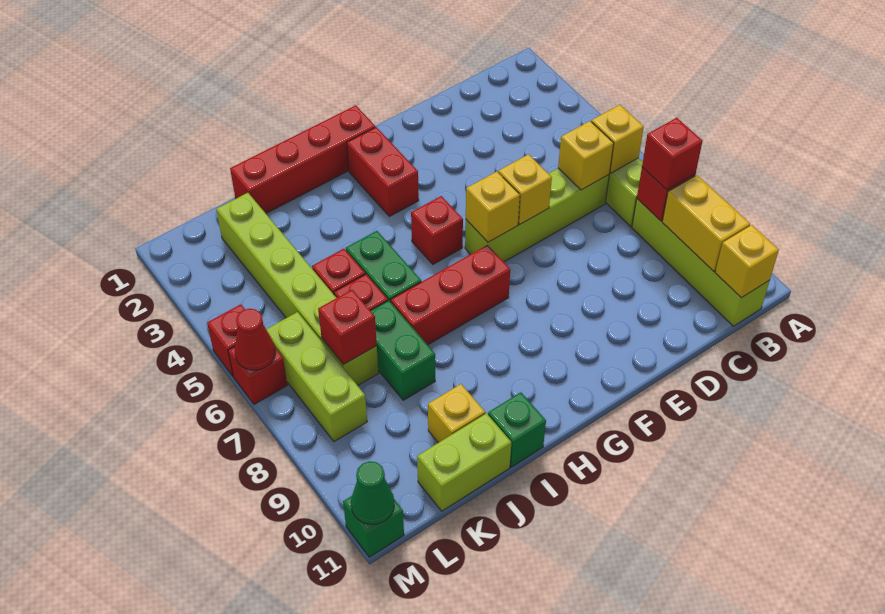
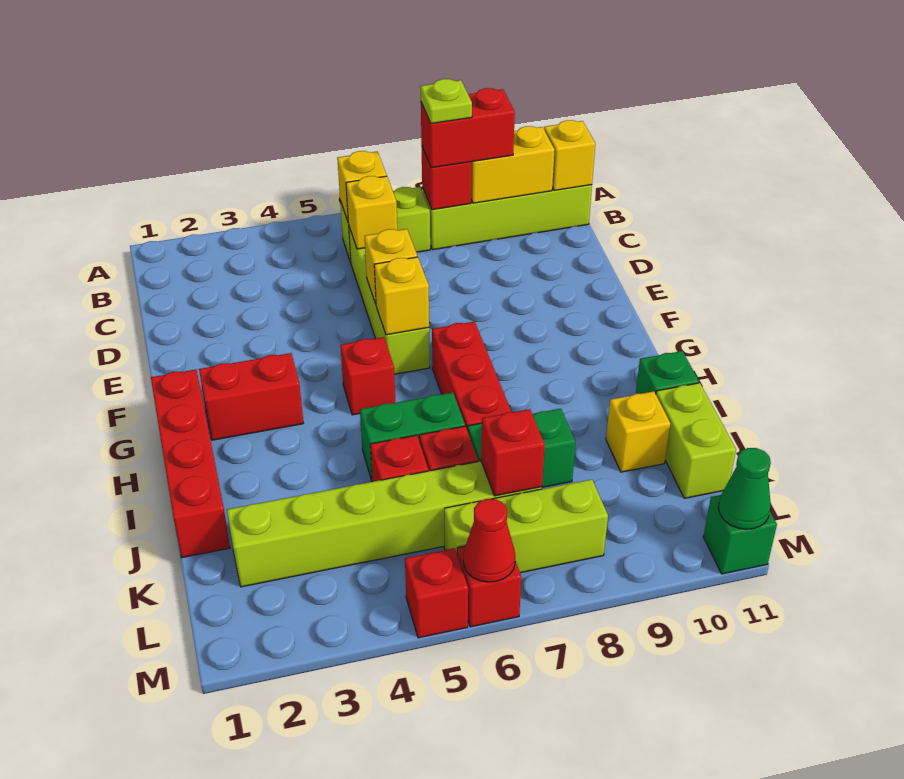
red 1x1 brick [642,118,703,190] -> red 1x2 brick [421,88,515,168]
none -> lime 1x1 plate [420,79,472,123]

